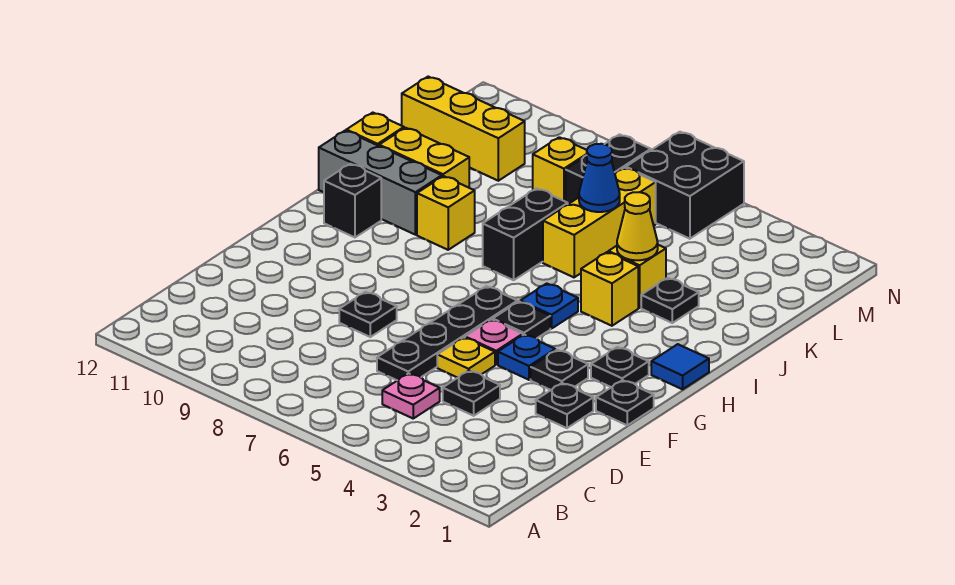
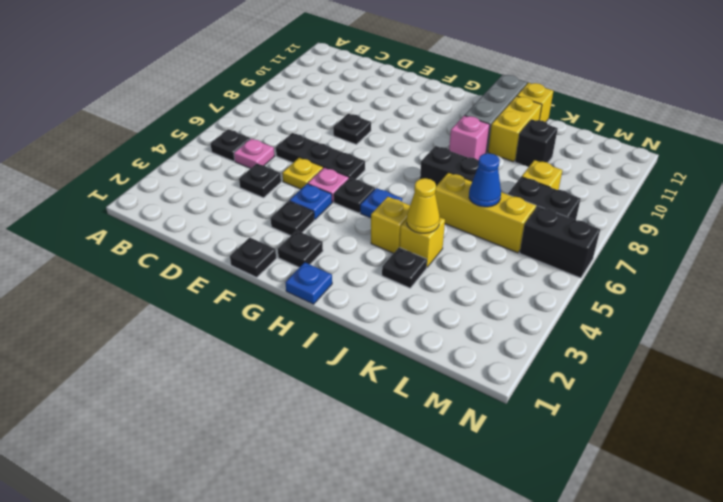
black 1x4 plate [377,286,518,380] -> black 1x3 plate [276,133,365,179]
black 1x1 plate [536,383,593,428] -> black 1x1 plate moved to [211,129,250,161]
blue 1x1 tile [651,344,709,389] -> blue 1x1 plate [285,262,332,304]
black 1x1 brick [324,164,381,237] -> black 1x1 brick moved to [515,119,558,167]
yellow 1x1 brick [417,176,475,250] -> pink 1x1 brick [449,115,490,160]
yellow 1x3 brick [402,77,525,181] -> none
black 2x2 brick [626,132,744,239] -> black 1x2 brick [520,206,600,278]

